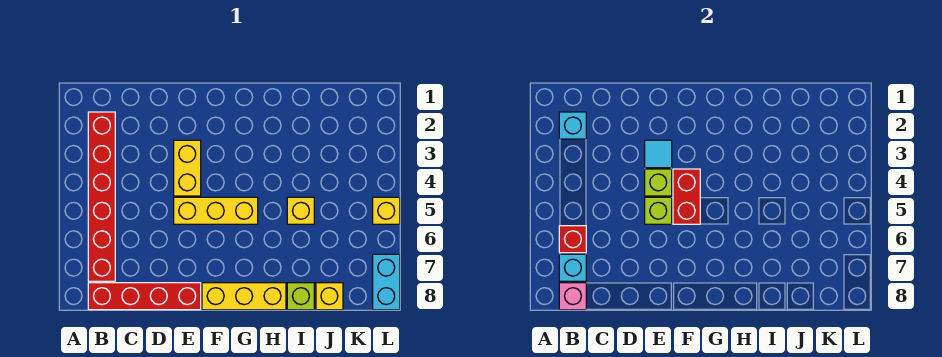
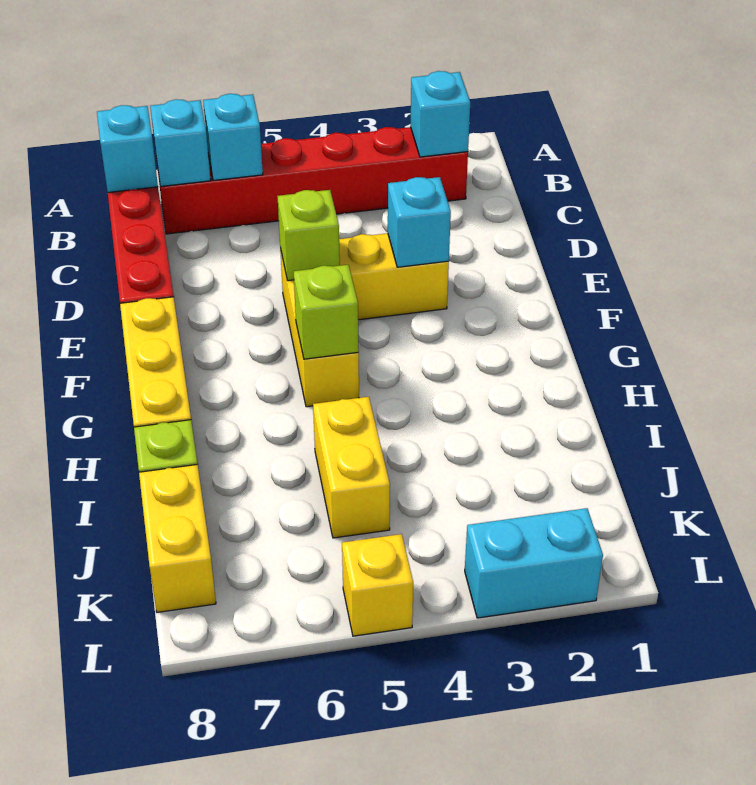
red 1x1 brick [559,226,586,253] -> cyan 1x1 brick [203,94,263,180]
pink 1x1 brick [559,283,586,310] -> cyan 1x1 brick [97,105,158,192]
cyan 1x1 tile [645,140,672,168] -> cyan 1x1 brick [388,177,451,267]
lime 1x1 brick [645,169,672,196] -> lime 1x1 brick moved to [294,265,359,359]
red 1x2 brick [673,169,700,224] -> none
yellow 1x1 brick [287,197,314,224] -> yellow 1x2 brick [313,397,390,538]
yellow 1x1 brick [316,283,343,310] -> yellow 1x2 brick [139,464,216,612]
cyan 1x2 brick [373,254,400,310] -> cyan 1x2 brick moved to [465,508,603,618]

